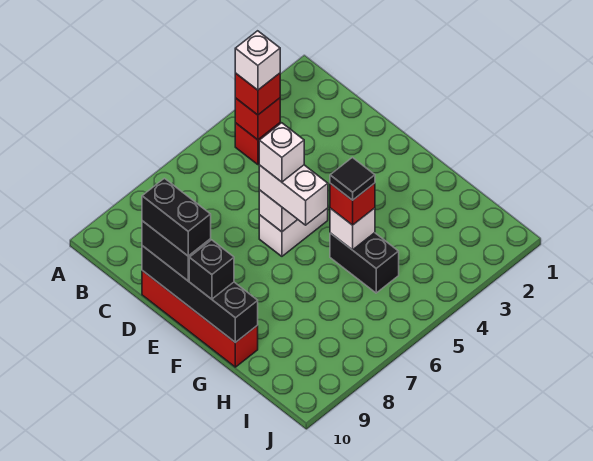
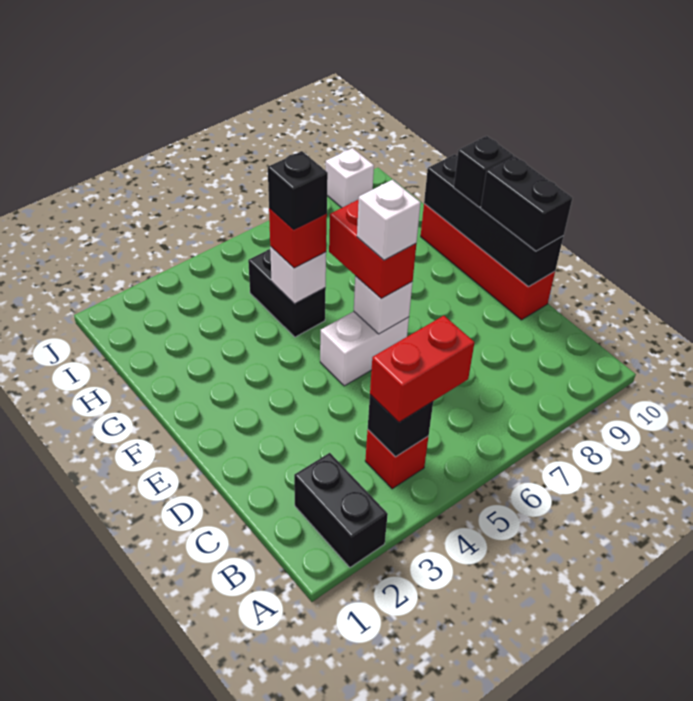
red 1x1 brick [235,98,280,140] -> black 1x1 brick [368,395,433,457]
red 1x1 brick [235,73,280,115] -> red 1x2 brick [370,316,475,422]
white 1x1 brick [235,31,280,90] -> white 1x1 brick moved to [326,148,374,208]
black 1x2 brick [142,178,211,256] -> black 1x2 brick moved to [294,453,388,567]
white 1x2 brick [259,165,328,225] -> red 1x2 brick [329,200,416,298]
black 1x1 tile [330,157,375,200] -> black 1x1 brick [268,151,328,230]

